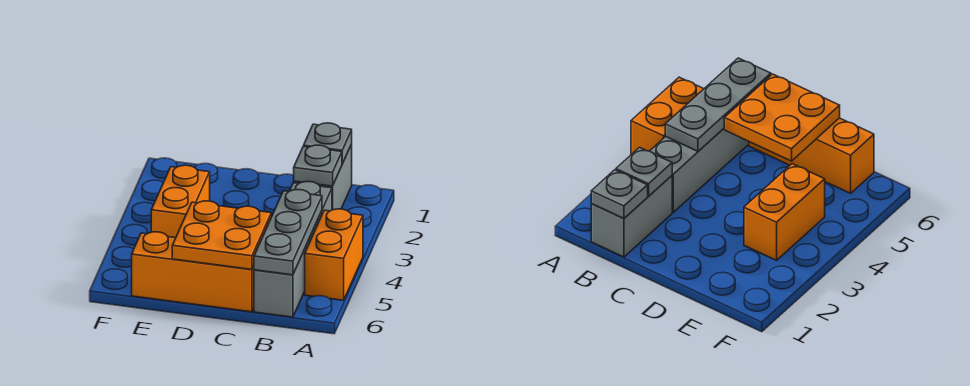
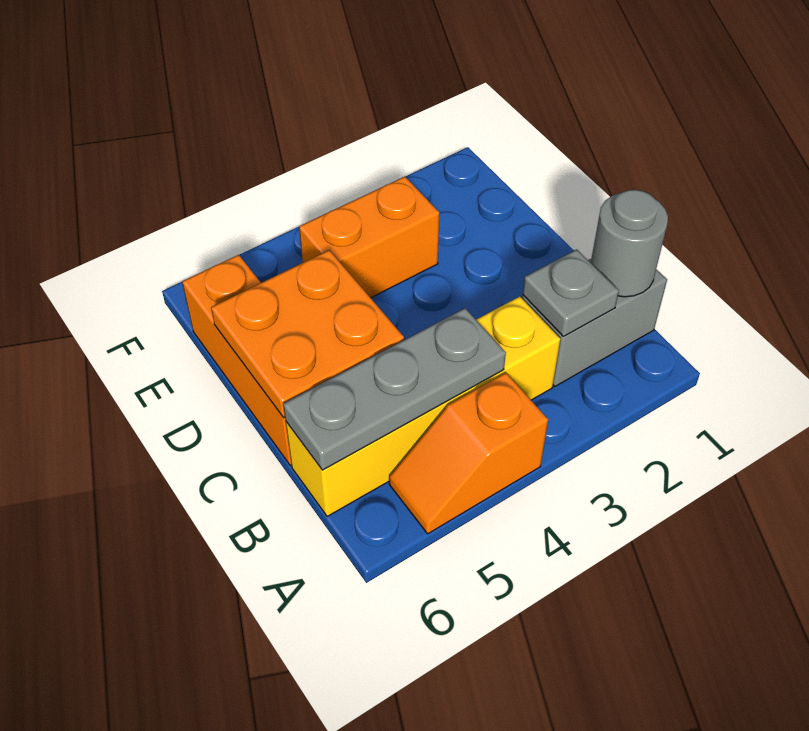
orange 1x2 brick [305,209,363,300] -> orange 1x2 slope [389,373,548,534]
grey 1x1 plate [304,123,352,164] -> grey 1x1 round brick [591,190,668,297]
grey 1x4 brick [254,181,332,317] -> yellow 1x4 brick [286,296,560,517]

